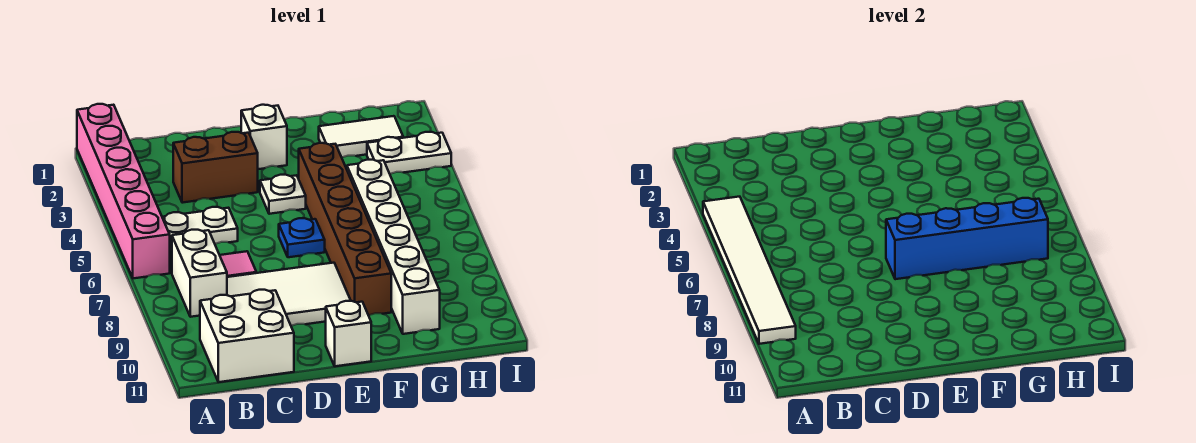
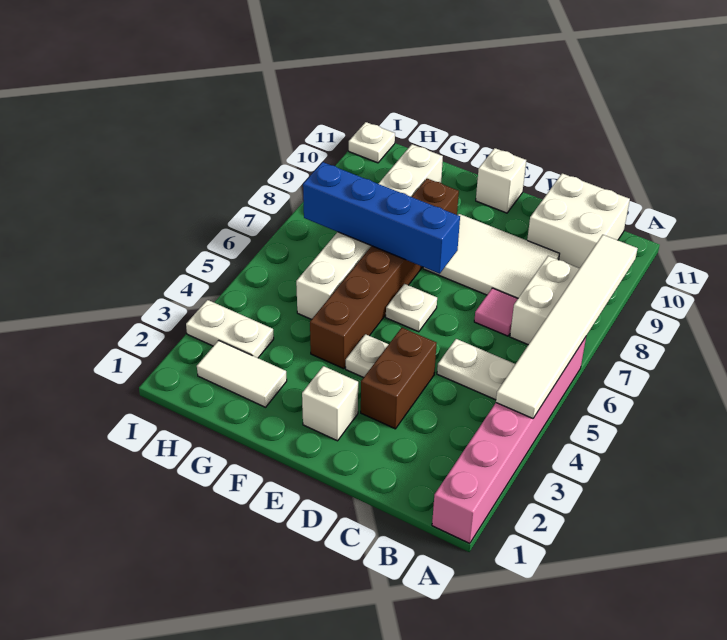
brown 1x2 brick [173,132,258,203] -> brown 1x2 brick turned to [361,328,437,429]
blue 1x1 plate [279,218,325,257] -> white 1x1 plate [386,284,437,332]
none -> white 1x1 plate [349,122,395,163]

